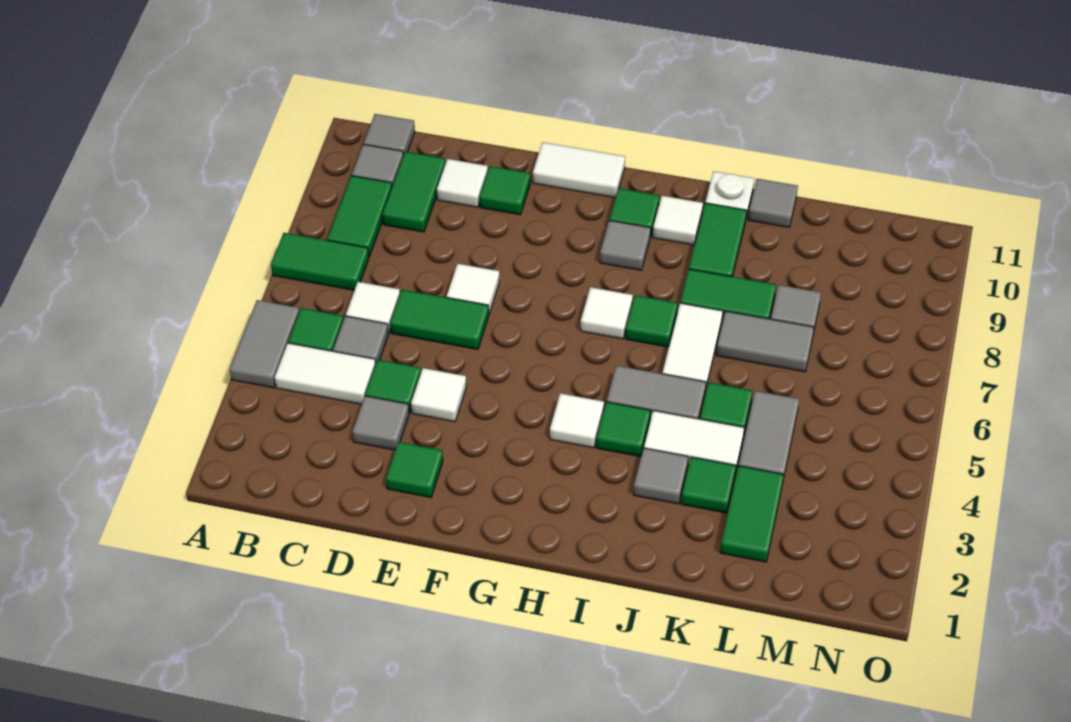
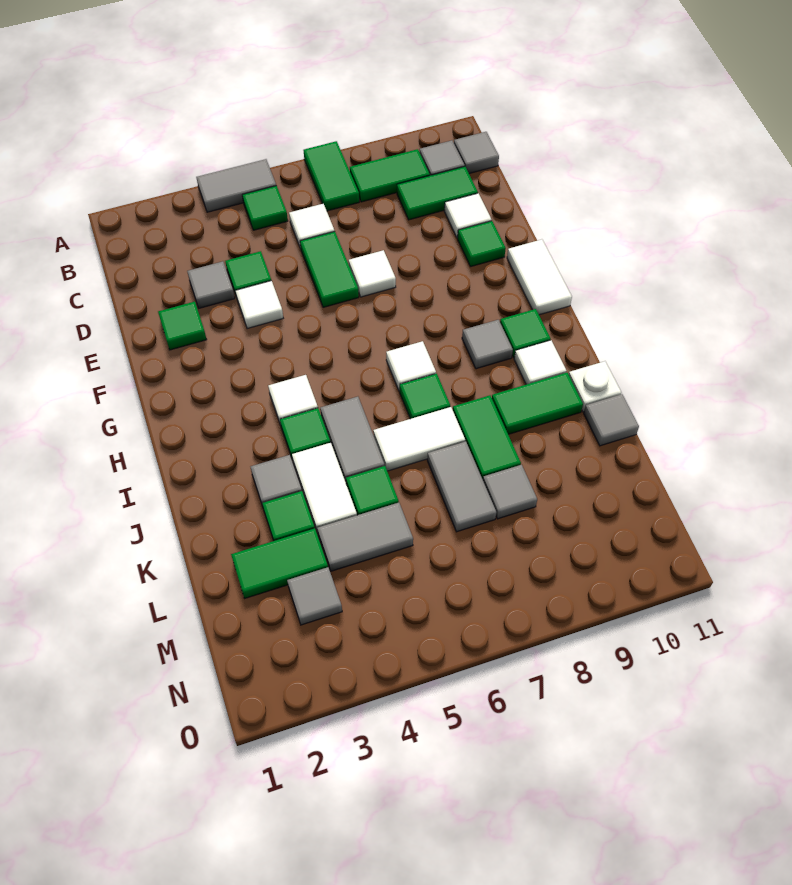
white 1x2 tile [275,343,376,404] -> none
grey 1x1 tile [333,316,388,363] -> grey 1x1 tile moved to [287,567,342,625]

